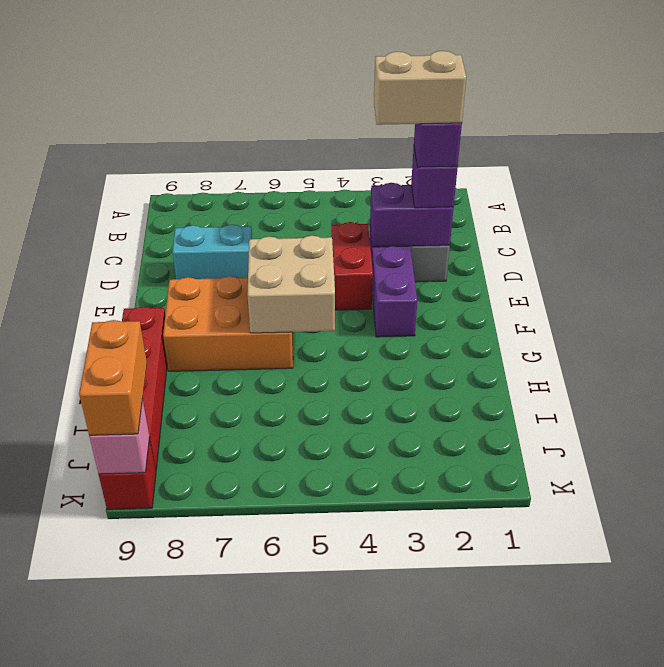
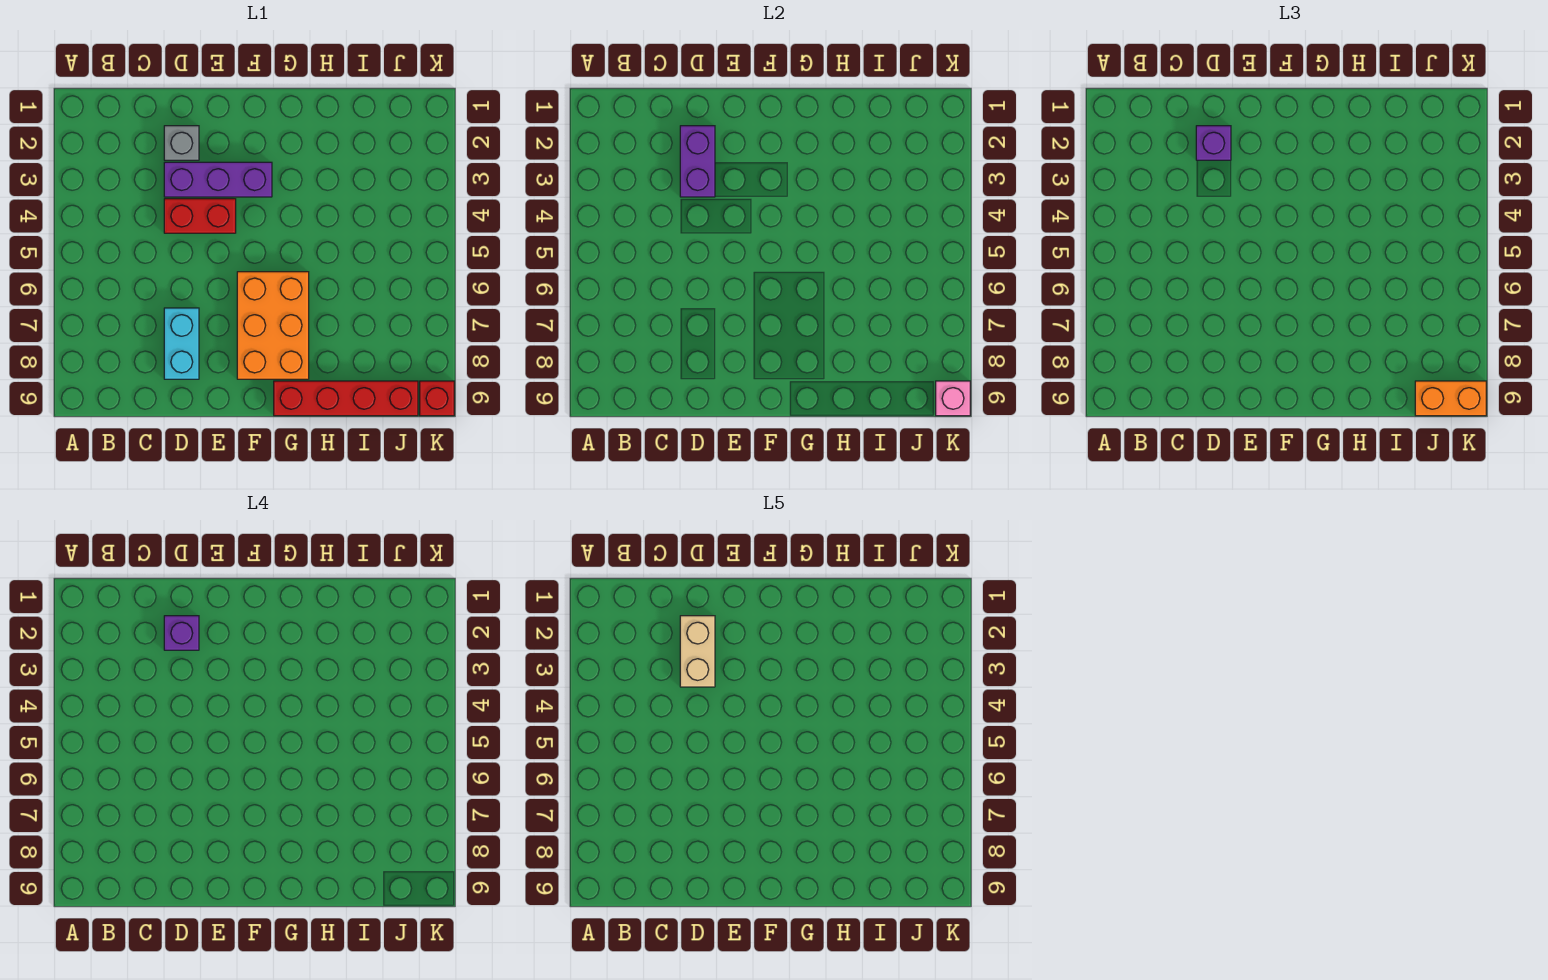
tan 2x2 brick [247,236,335,333] -> none

